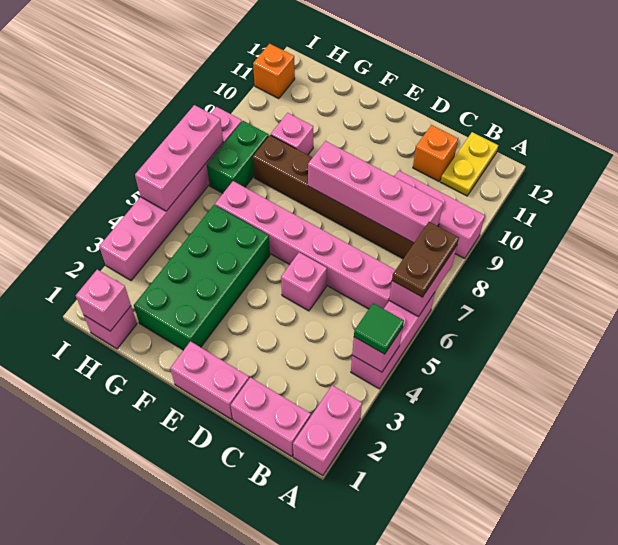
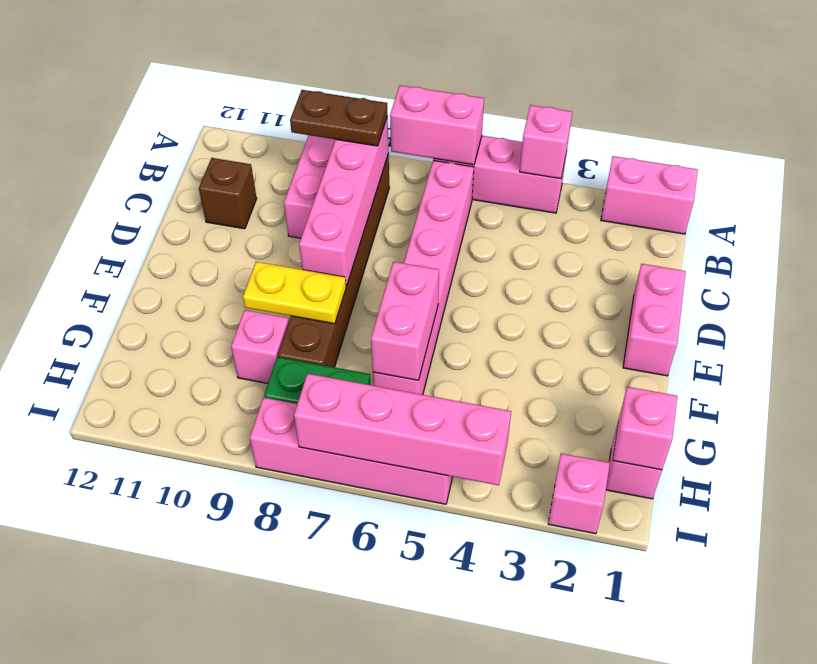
green 1x1 tile [354,303,404,354] -> none
brown 1x2 plate [392,222,459,297] -> brown 1x2 plate moved to [290,90,388,146]
pink 1x2 brick [231,377,311,456] -> pink 1x2 brick moved to [371,262,439,380]
yellow 1x2 plate [441,132,498,196] -> yellow 1x2 plate moved to [243,262,346,324]
orange 1x1 brick [413,125,458,181] -> brown 1x1 brick [199,158,257,229]
pink 1x1 brick [281,252,327,311] -> pink 1x1 brick moved to [548,453,610,534]
green 2x4 brick [134,205,270,350] -> none
pink 1x6 brick [99,107,242,281] -> pink 1x4 brick [250,398,452,504]
pink 1x3 brick [135,105,223,211] -> pink 1x4 brick [294,374,511,485]
orange 1x1 brick [253,44,295,99] -> none

